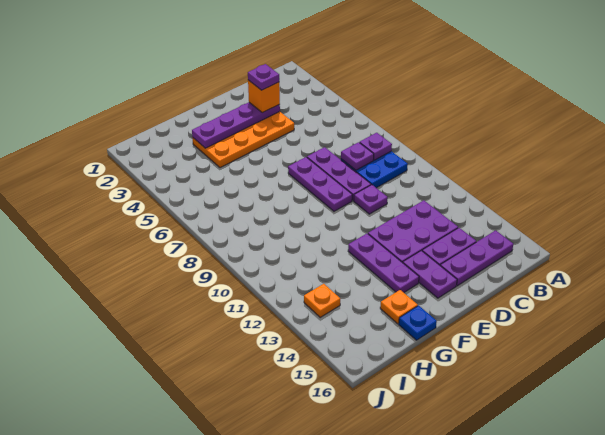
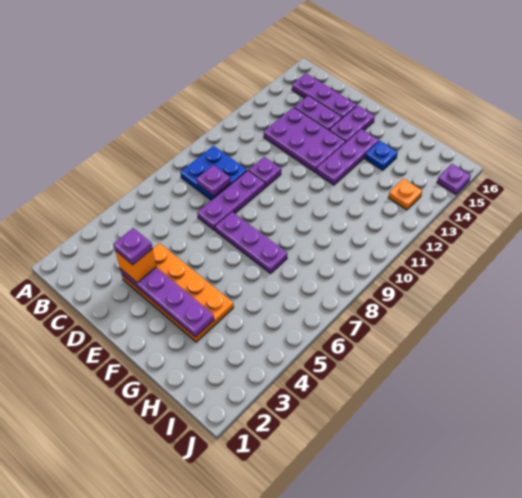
purple 1x1 plate [360,133,392,160] -> purple 1x1 plate moved to [437,164,471,195]
purple 1x3 plate [288,157,352,211] -> purple 1x3 plate turned to [215,212,287,273]
orange 1x1 plate [380,290,418,324] -> none
blue 1x1 plate [399,305,437,340] -> blue 1x1 plate moved to [365,141,398,170]

